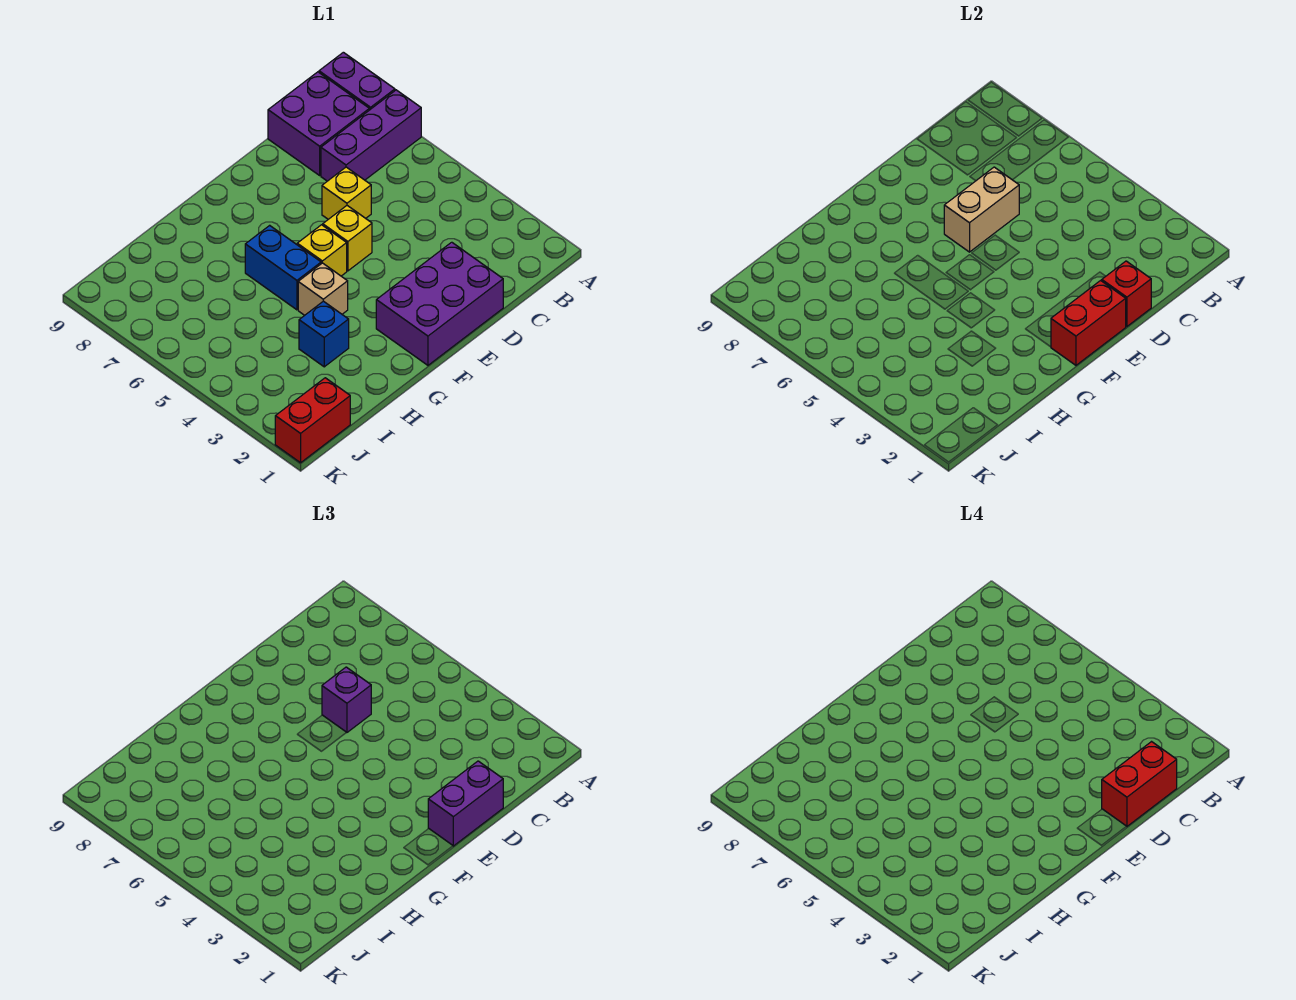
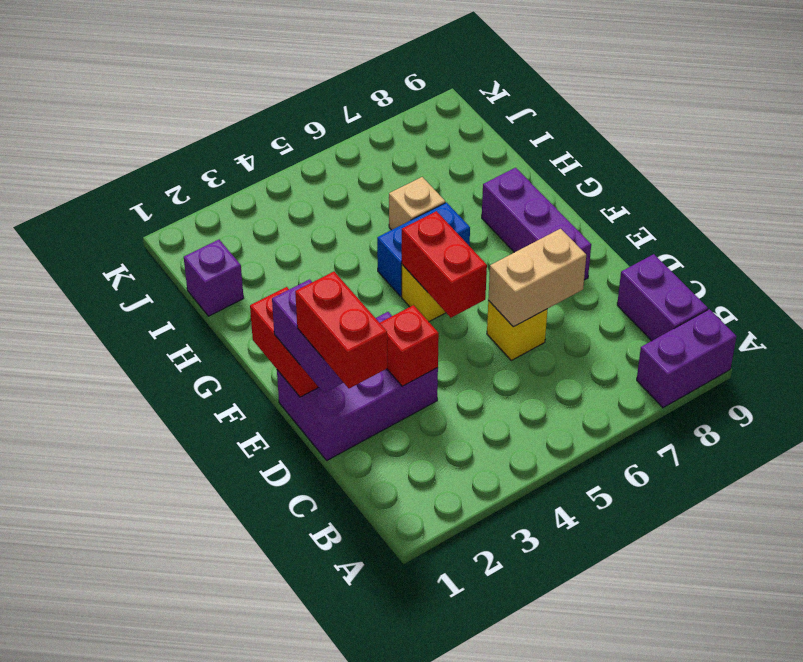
purple 1x3 brick [321,90,421,181] -> purple 1x3 brick moved to [482,168,591,280]
purple 2x2 brick [268,72,369,175] -> purple 1x2 brick [617,254,708,341]
purple 2x3 brick [376,242,503,365] -> purple 2x3 brick turned to [277,312,438,460]
red 1x1 brick [1102,261,1151,326] -> red 1x1 brick moved to [380,305,439,386]
tan 1x2 brick [944,167,1019,252] -> tan 1x2 brick turned to [488,229,586,327]
purple 1x1 brick [322,667,371,733] -> purple 1x1 brick moved to [184,240,244,316]
yellow 1x1 brick [323,206,372,271] -> none
tan 1x1 brick [298,263,348,315] -> tan 1x1 brick moved to [389,177,445,230]
blue 1x1 brick [299,301,349,367] -> none
red 1x2 brick [275,378,350,463] -> red 1x2 brick moved to [402,211,487,318]

